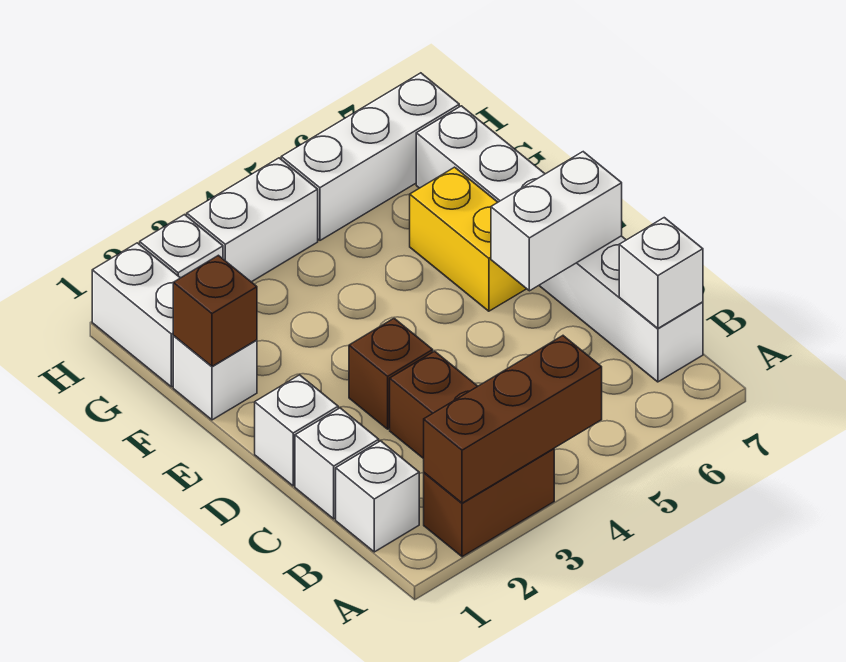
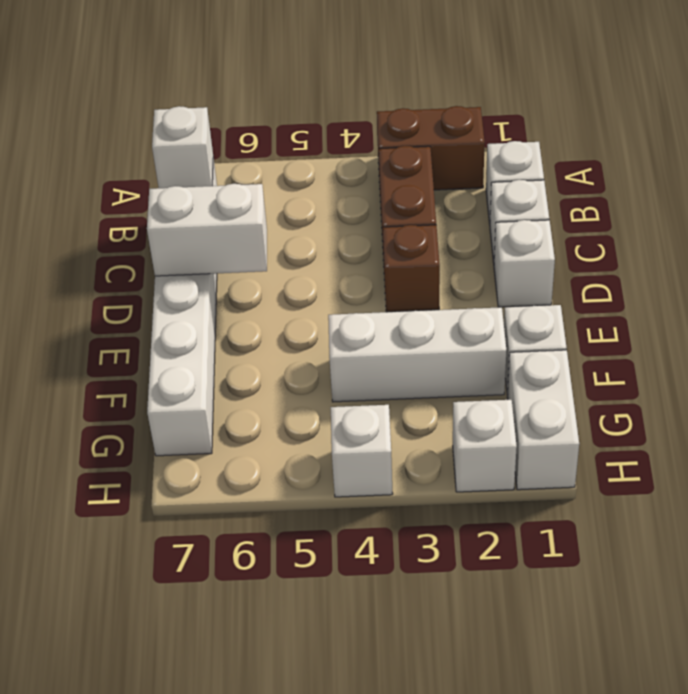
brown 1x3 brick [424,336,602,503] -> none
yellow 1x2 brick [410,167,526,311] -> none
brown 1x1 brick [173,255,257,366] -> none
white 1x2 brick [187,158,318,282] -> white 1x1 brick [331,405,393,497]
white 1x3 brick [281,73,459,240] -> white 1x3 brick moved to [328,307,506,402]

